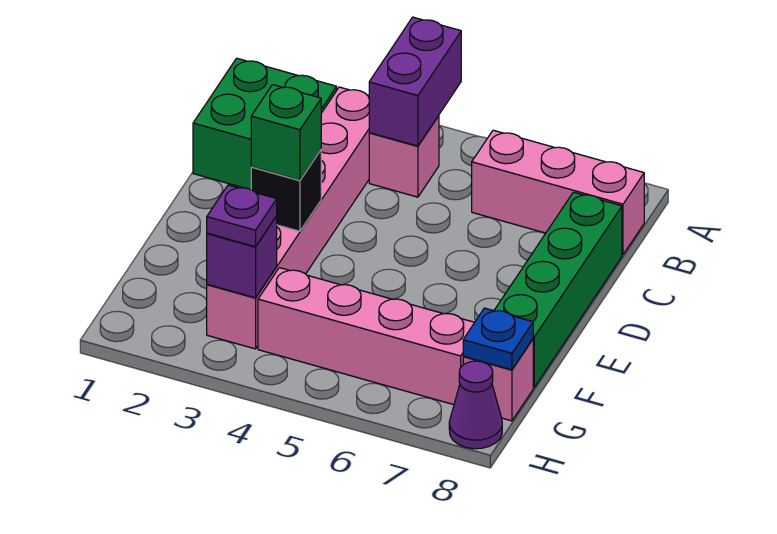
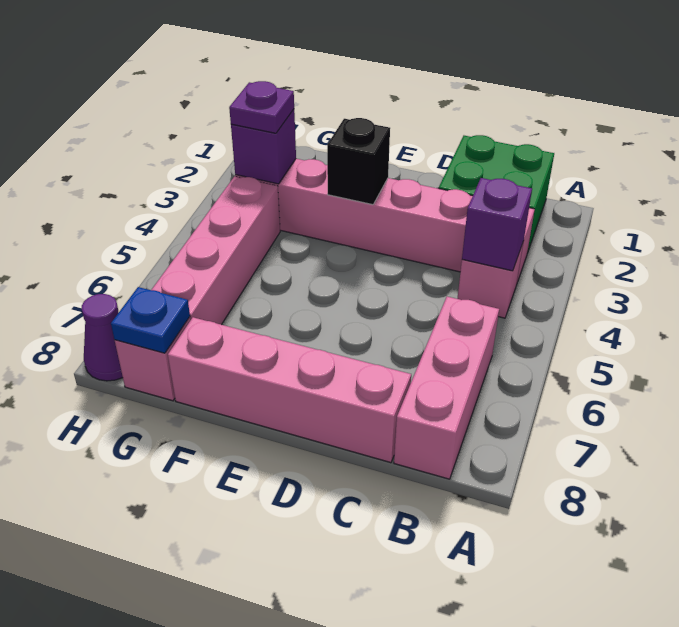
purple 1x2 brick [369,17,461,146] -> purple 1x1 brick [462,178,532,271]
green 1x4 brick [494,192,622,388] -> pink 1x4 brick [168,317,411,463]
green 1x1 brick [251,85,321,180] -> none

